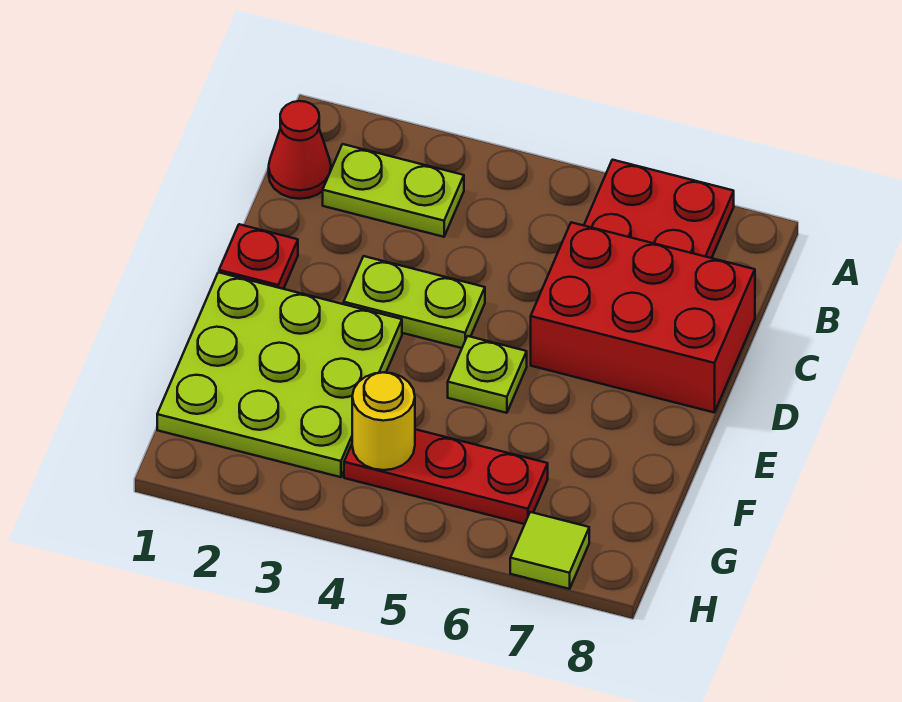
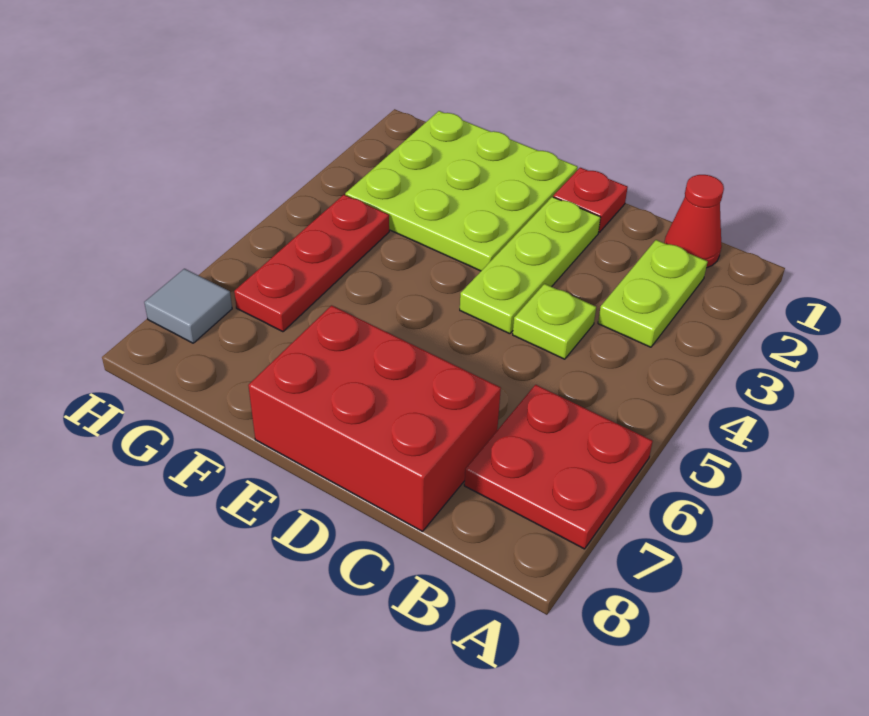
red 2x3 brick [531,222,755,412] -> red 2x3 brick turned to [248,305,501,531]
lime 1x2 plate [344,256,485,348] -> lime 1x3 plate [460,197,601,334]
lime 1x1 plate [448,336,527,413] -> lime 1x1 plate moved to [513,284,596,359]
yellow 1x1 round brick [352,372,415,470] -> none
lime 1x1 tile [510,512,589,589] -> grey 1x1 tile [144,269,232,343]

